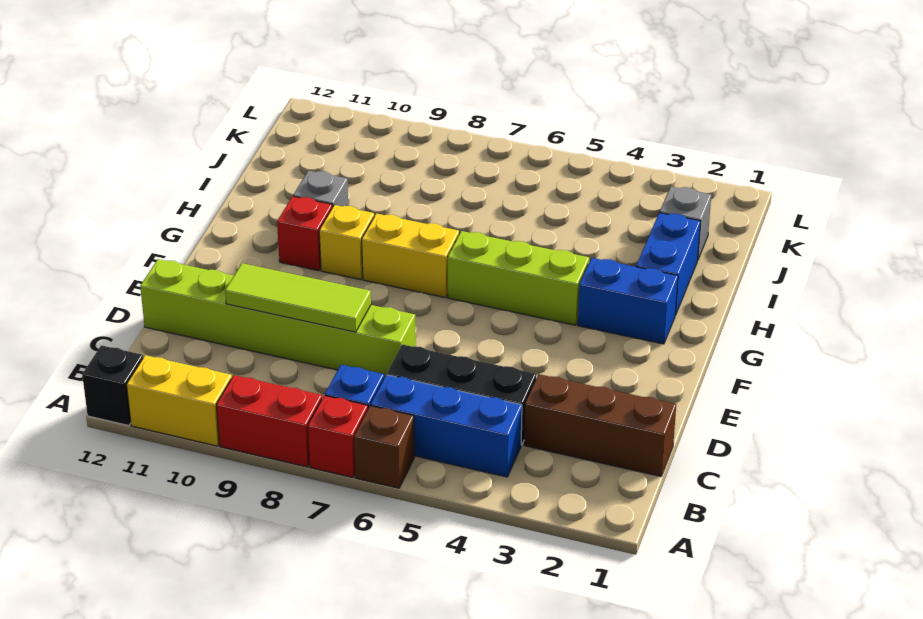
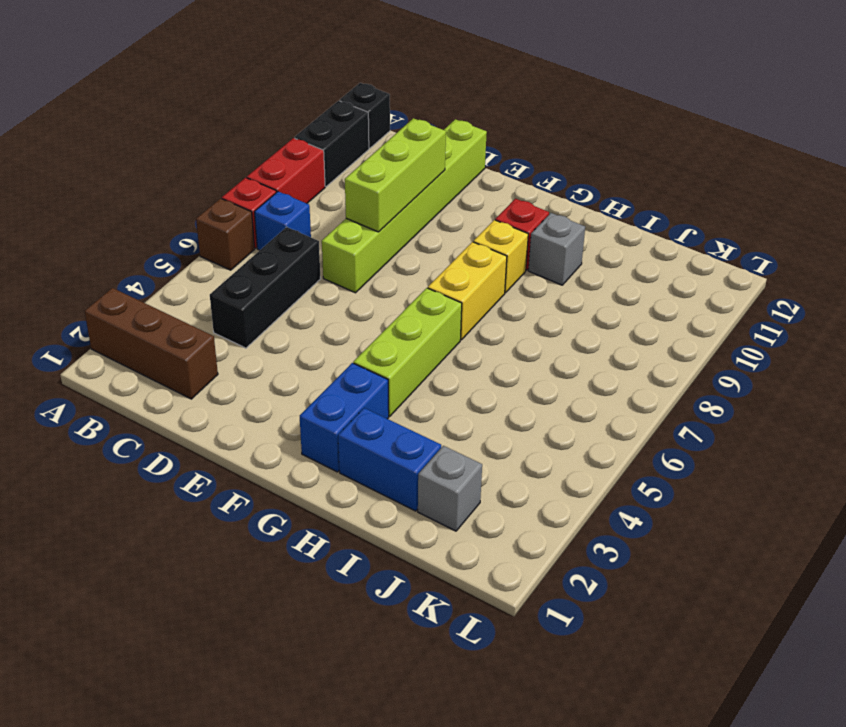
yellow 1x2 brick [127,355,232,446] -> black 1x2 brick [295,101,369,186]
blue 1x3 brick [371,375,522,477] -> none
brown 1x3 brick [524,374,676,476] -> brown 1x3 brick turned to [85,288,218,399]
lime 1x3 tile [225,263,371,332] -> lime 1x3 brick [345,118,446,232]

